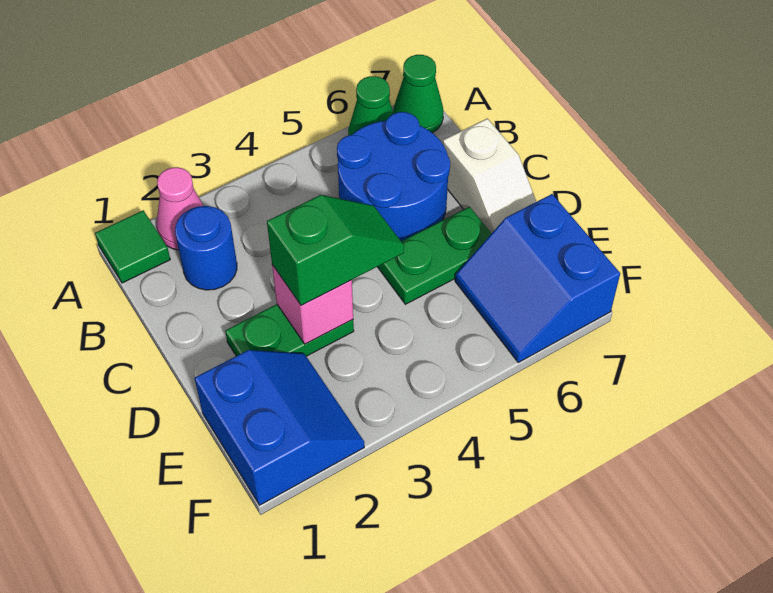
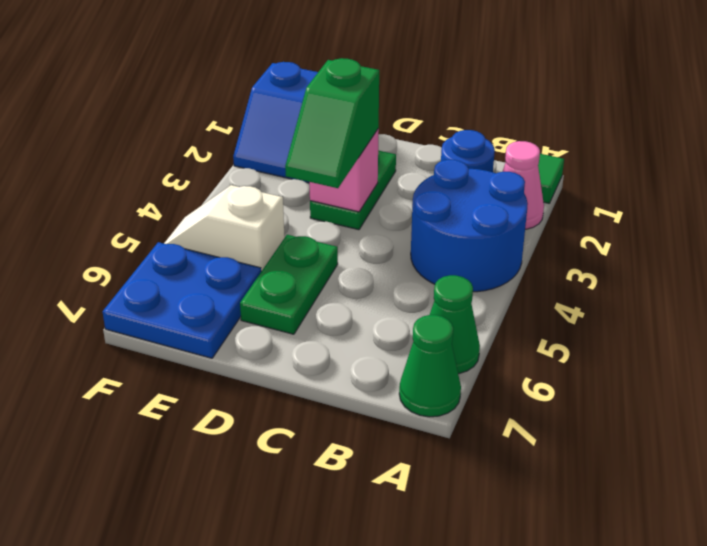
blue 2x2 round brick [337,112,450,241] -> blue 2x2 round brick moved to [411,160,528,292]
white 1x2 slope [443,118,536,233] -> white 1x2 slope moved to [164,185,285,271]
blue 2x2 slope [455,194,620,362] -> blue 2x2 plate [103,242,261,358]

